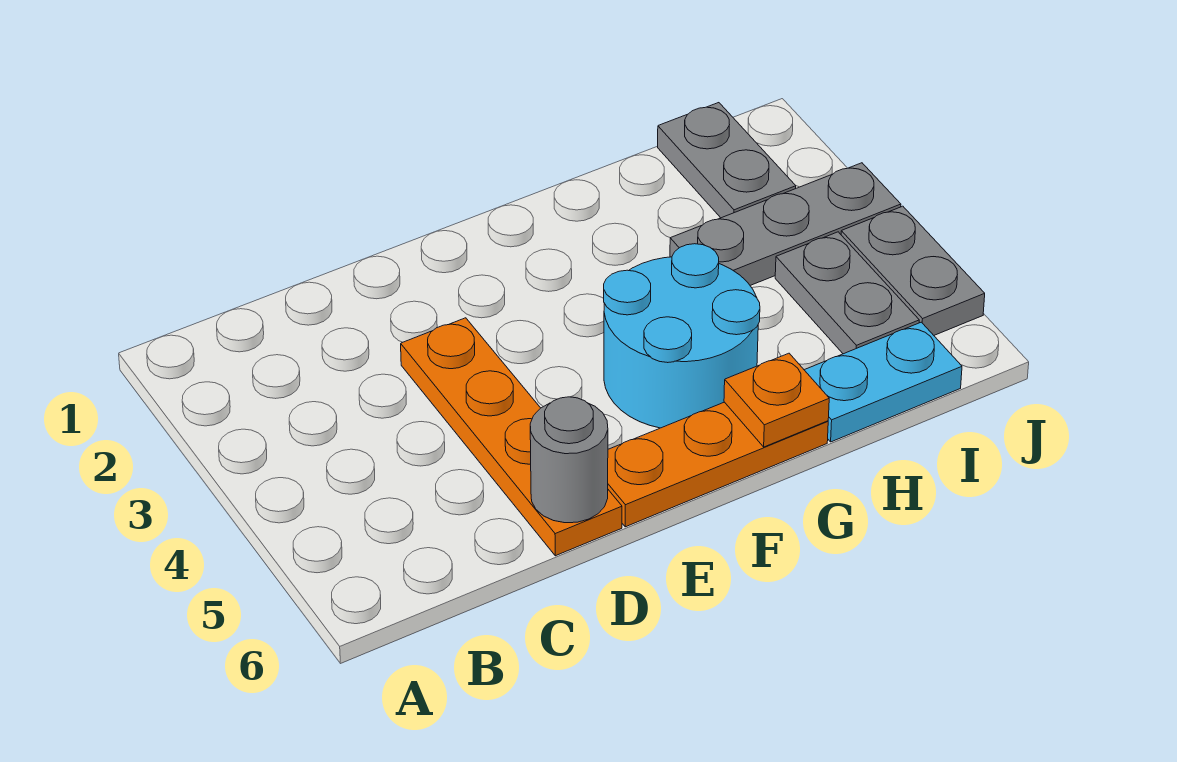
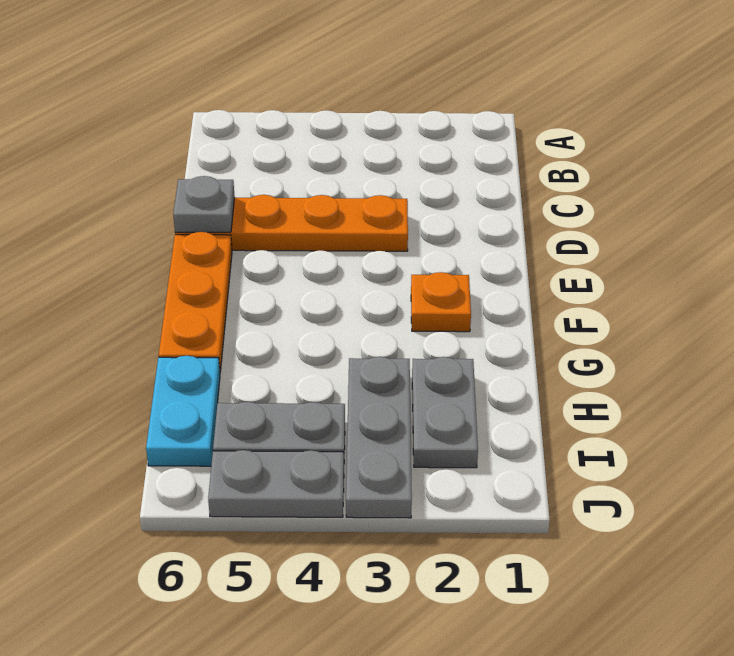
grey 1x1 round brick [530,397,608,523] -> grey 1x1 plate [173,176,235,232]
cyan 2x2 round brick [604,244,760,428] -> none
orange 1x1 plate [724,353,829,447] -> orange 1x1 plate moved to [411,272,471,332]
grey 1x2 plate [658,103,796,218] -> grey 1x2 plate turned to [412,357,478,468]

